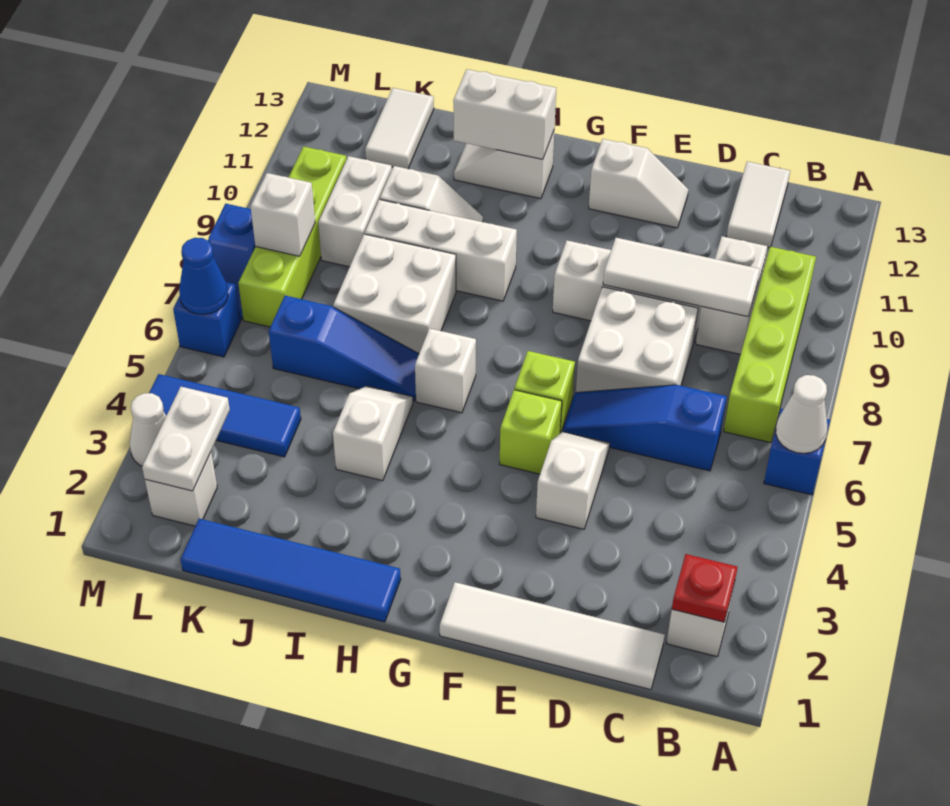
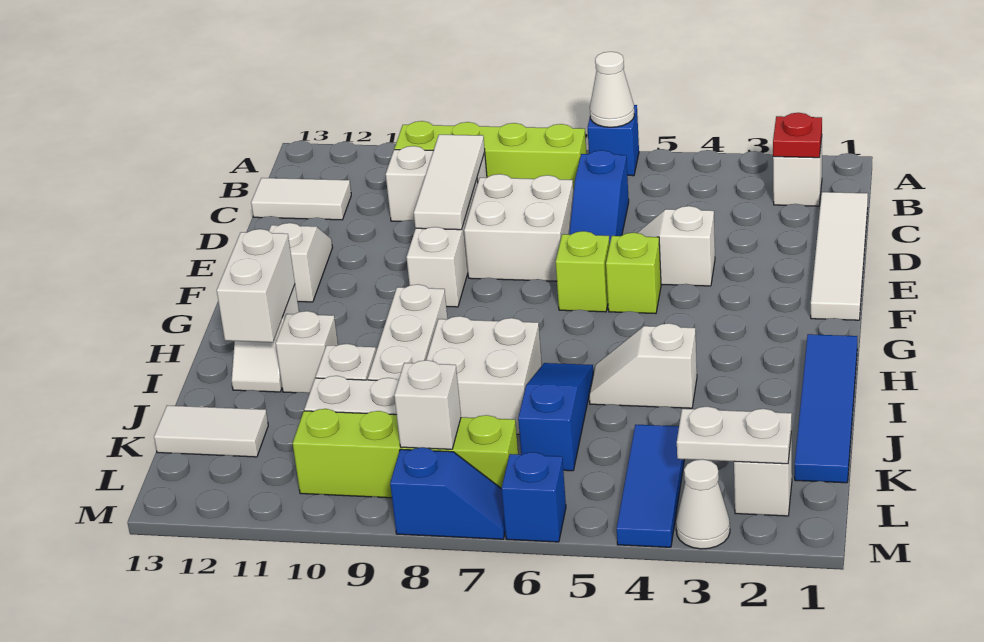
white 1x1 brick [415,328,476,413] -> white 1x1 brick moved to [276,311,338,393]
blue 1x1 cone [179,238,228,314] -> none

